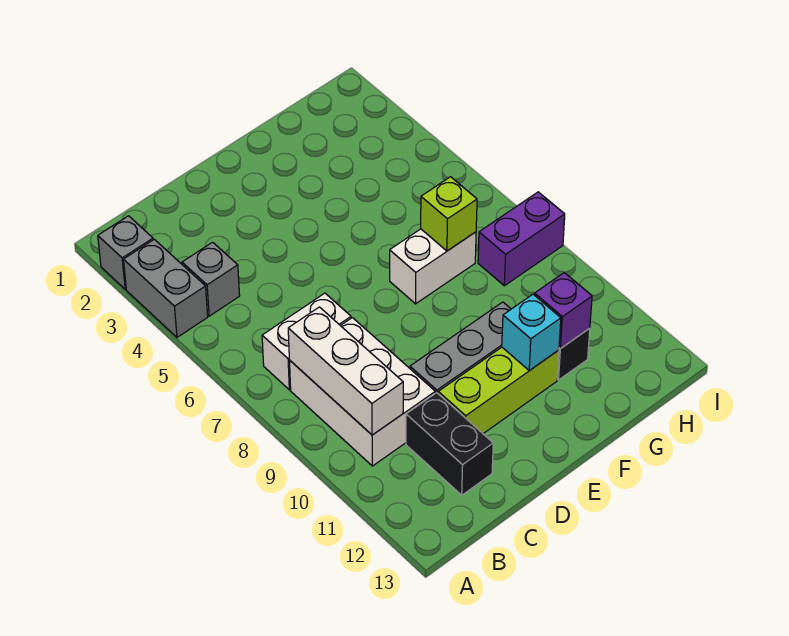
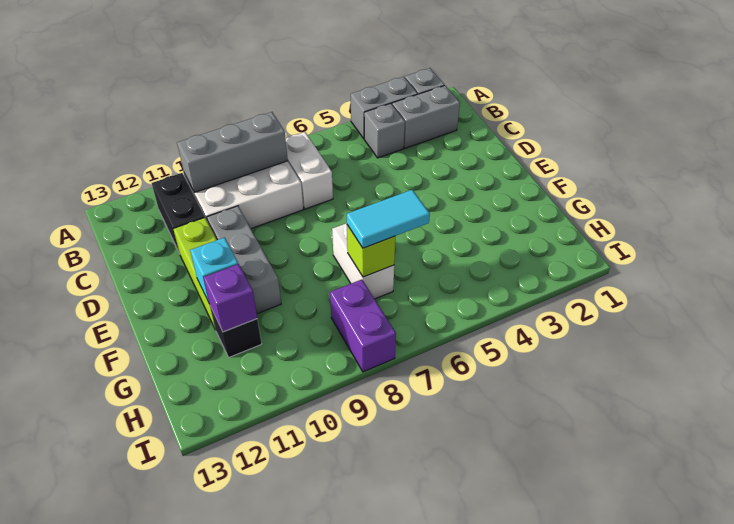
none -> grey 1x2 brick [392,85,460,148]
white 1x3 brick [288,307,403,435] -> grey 1x3 brick [177,112,288,192]
black 1x2 brick [406,393,493,495] -> black 1x2 brick turned to [152,173,205,252]
none -> cyan 1x2 tile [347,190,430,248]

